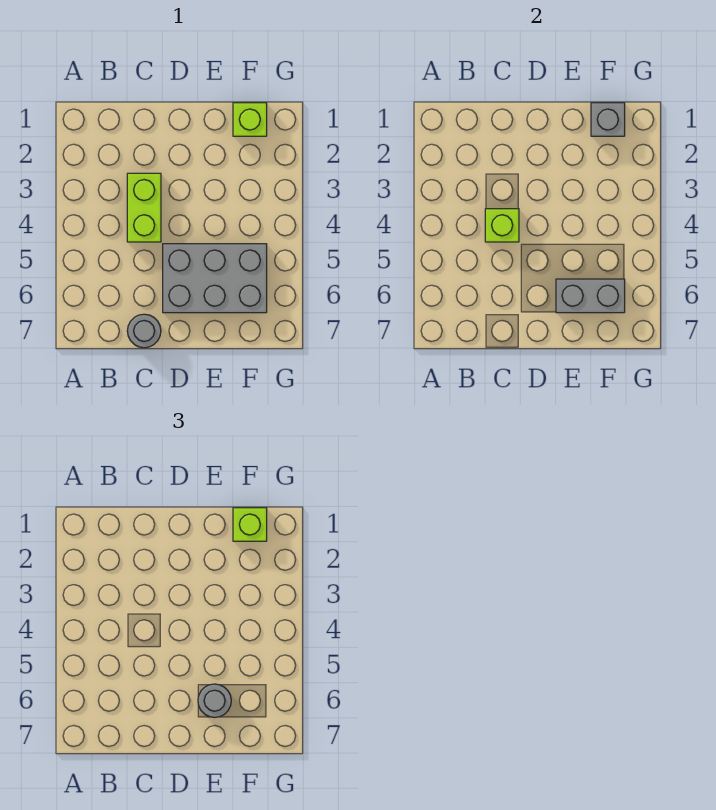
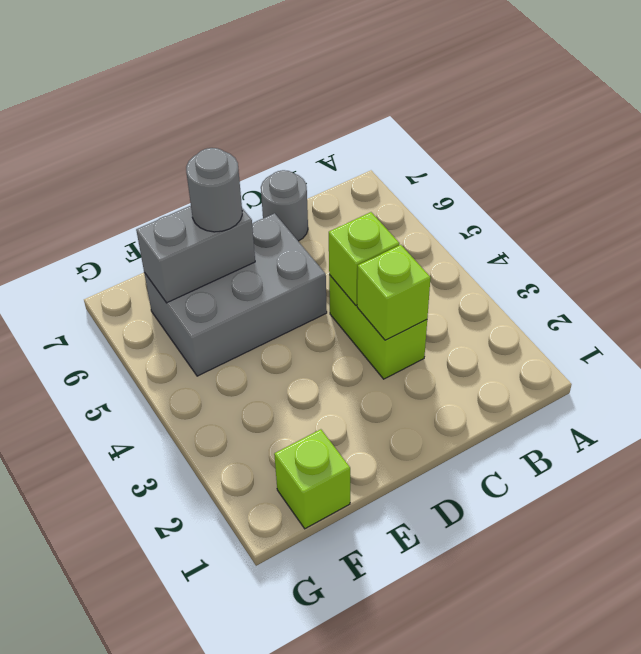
grey 1x1 brick [591,103,625,136] -> none
lime 1x1 brick [233,508,267,541] -> lime 1x1 brick moved to [357,245,431,340]

